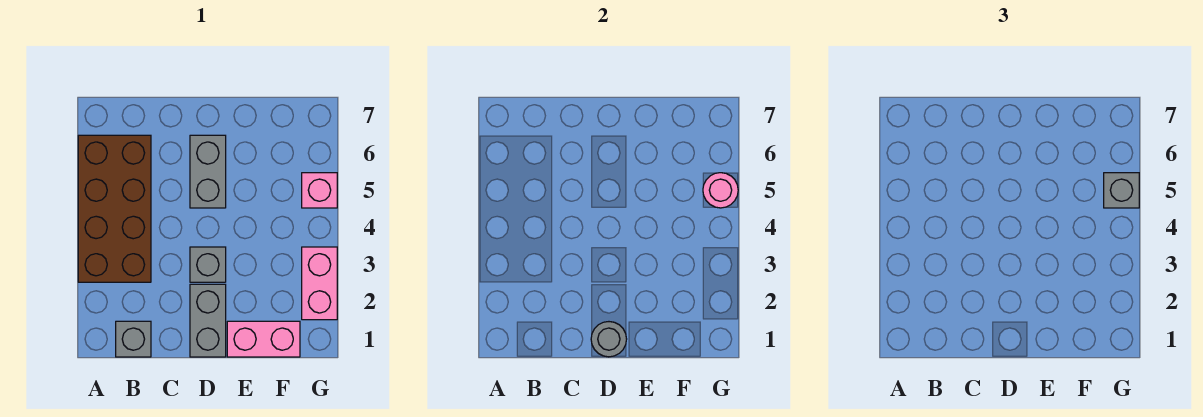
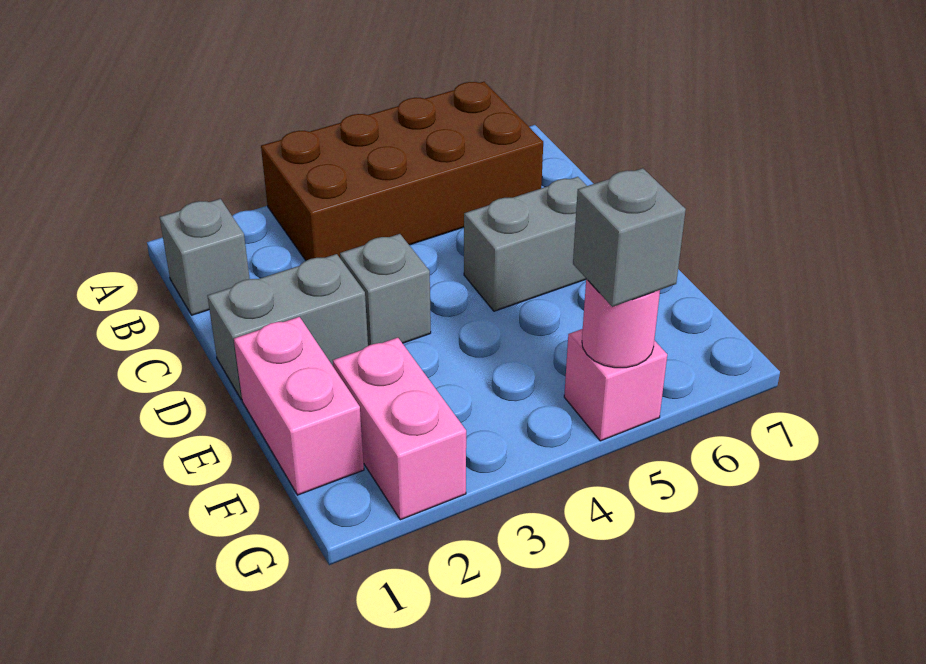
grey 1x1 round brick [591,322,627,357] -> none
pink 1x2 brick [302,247,337,320] -> pink 1x2 brick turned to [333,338,466,520]

